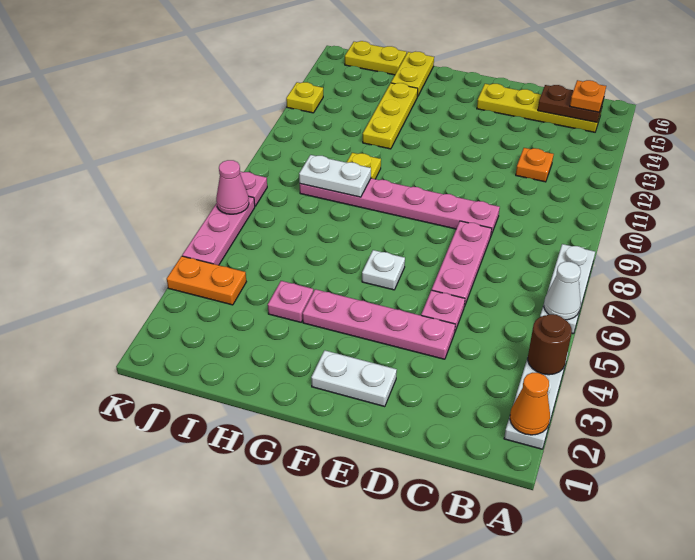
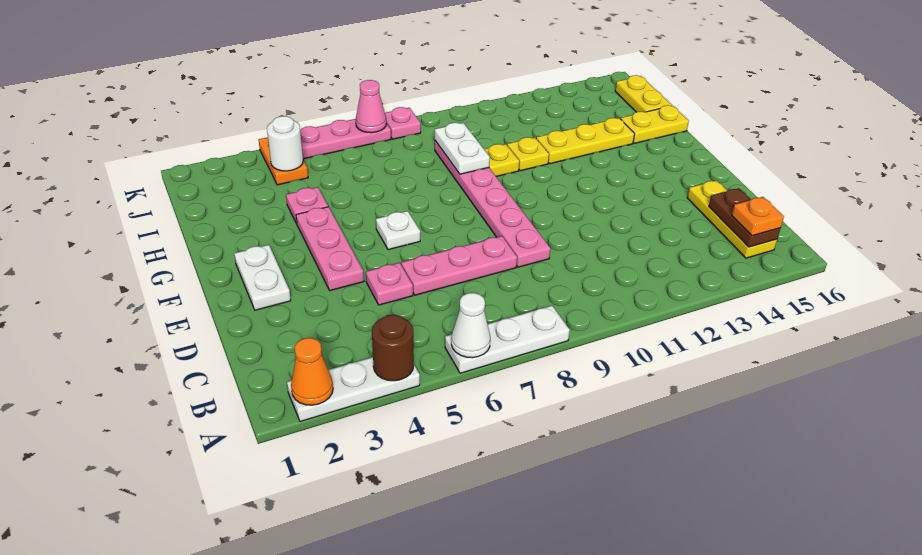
yellow 1x4 plate [477,84,602,132] -> yellow 1x3 plate [687,180,777,258]
orange 1x1 plate [516,148,554,182] -> none
pink 1x4 plate [303,289,455,359] -> pink 1x3 plate [296,207,364,291]
none -> white 1x1 round brick [267,116,303,171]
yellow 1x1 plate [286,82,323,113] -> yellow 1x1 plate moved to [507,137,549,171]

